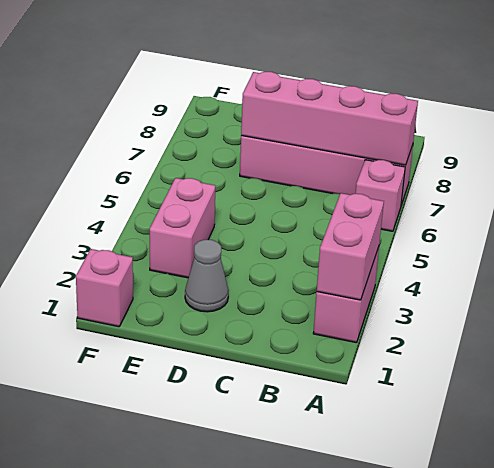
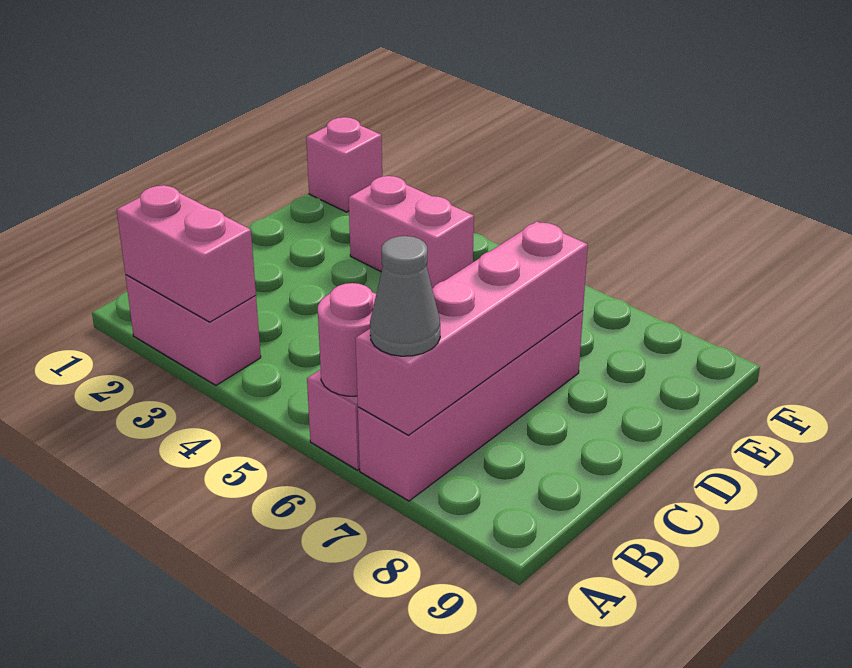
none -> pink 1x1 round brick [318,283,376,396]
grey 1x1 cone [185,240,229,312] -> grey 1x1 cone moved to [370,236,440,356]

